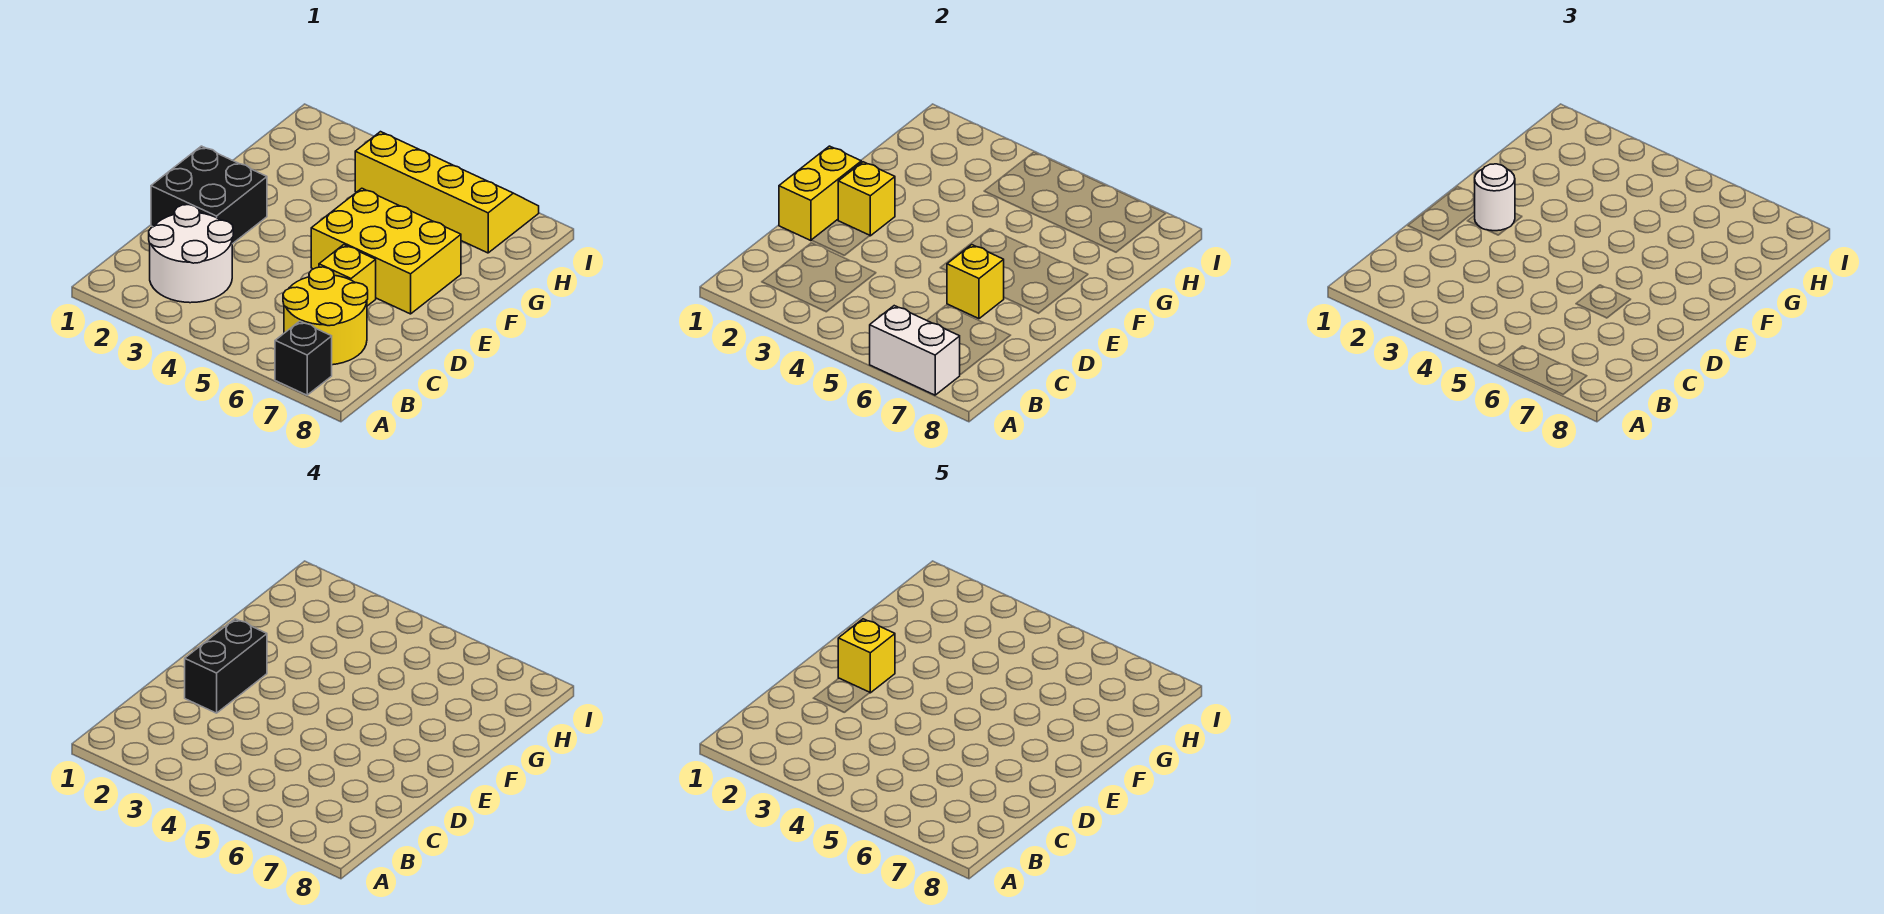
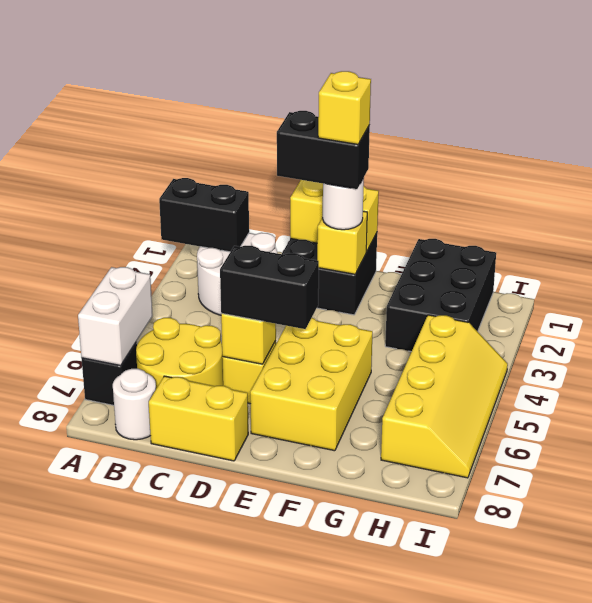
none -> black 1x2 brick [159,178,249,252]
none -> white 1x1 round brick [113,369,156,440]
none -> yellow 1x2 brick [149,376,248,461]
none -> black 1x2 brick [220,246,319,329]
none -> black 2x3 brick [385,239,496,352]

